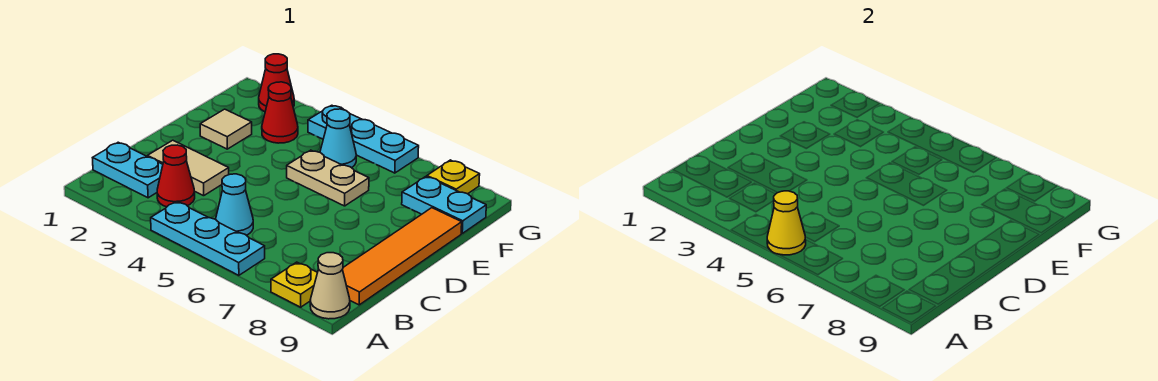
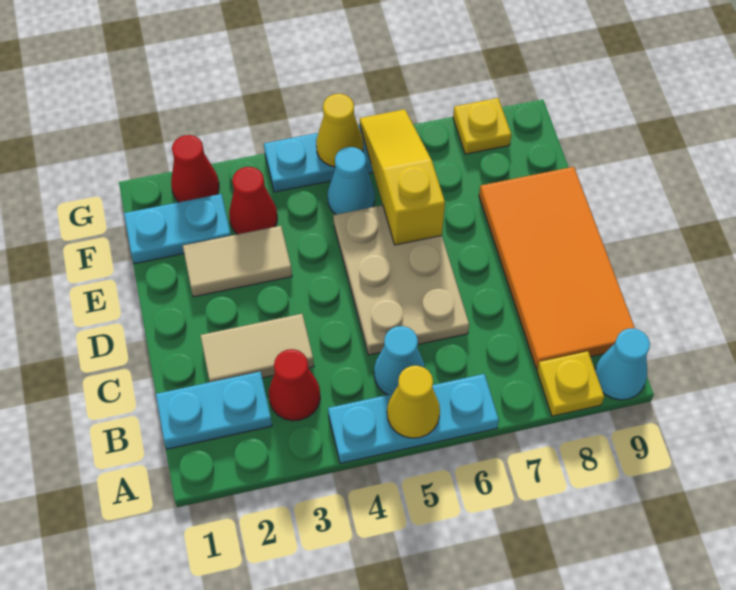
tan 1x1 cone [310,253,350,319] -> cyan 1x1 cone [595,328,650,400]
orange 1x4 tile [342,208,462,305] -> orange 2x4 tile [479,167,635,368]
tan 1x1 tile [200,109,252,149] -> tan 1x2 tile [183,226,292,297]
tan 1x2 plate [287,150,369,206] -> tan 2x3 plate [333,205,469,355]
none -> yellow 1x3 slope [360,109,445,245]
cyan 1x2 plate [402,177,486,233] -> cyan 1x2 plate moved to [124,194,231,264]
none -> yellow 1x1 cone [316,94,363,167]

